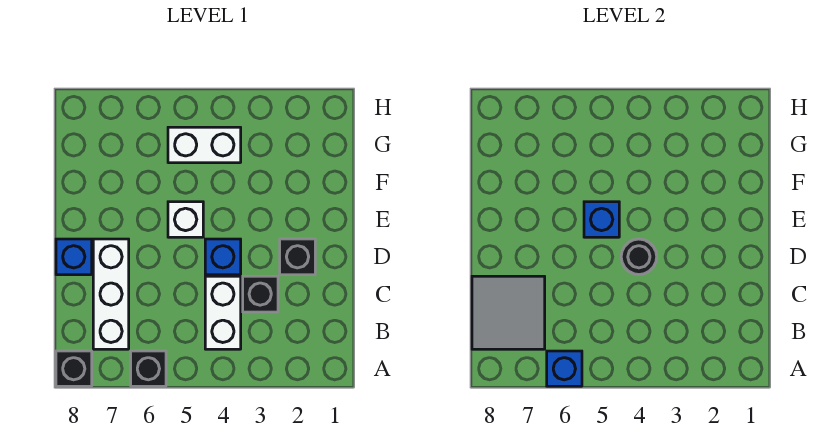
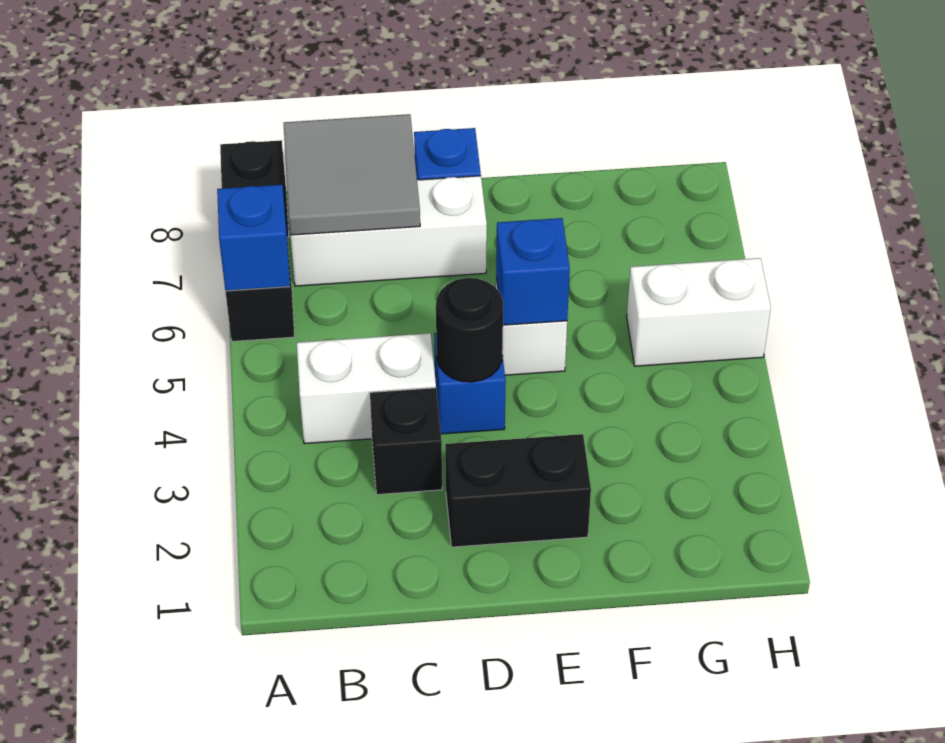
black 1x1 brick [280,239,315,275] -> black 1x2 brick [445,434,591,547]
white 1x2 brick [168,127,241,163] -> white 1x2 brick turned to [627,258,771,366]

